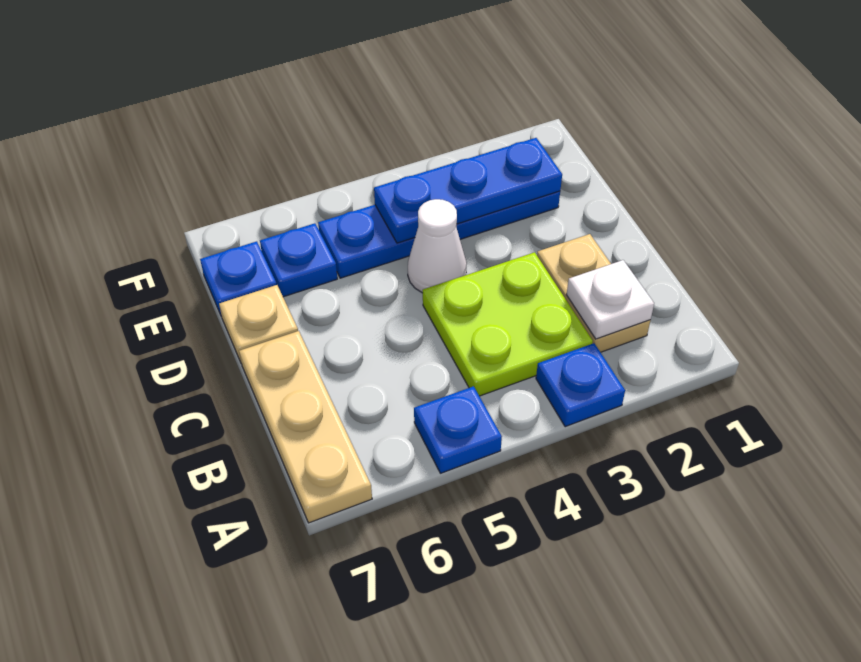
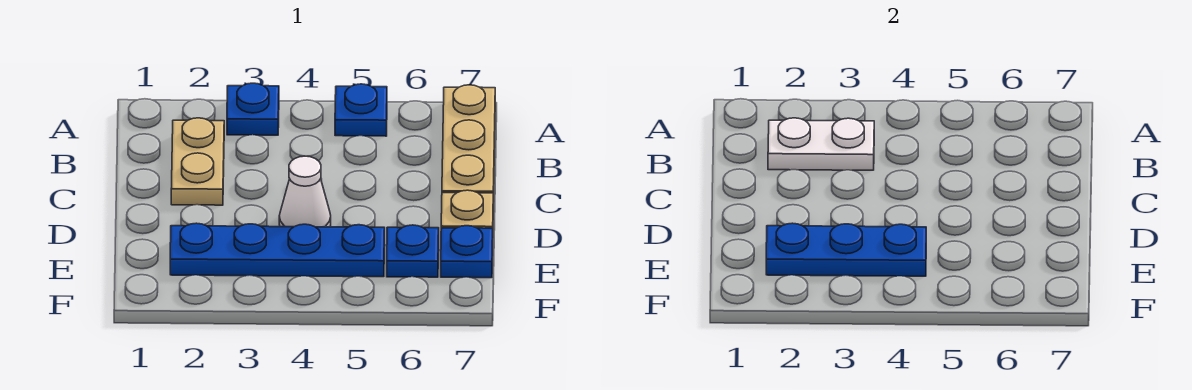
white 1x1 plate [567,260,654,339] -> white 1x2 plate [768,118,874,170]
lime 2x2 plate [423,252,593,396] -> none

